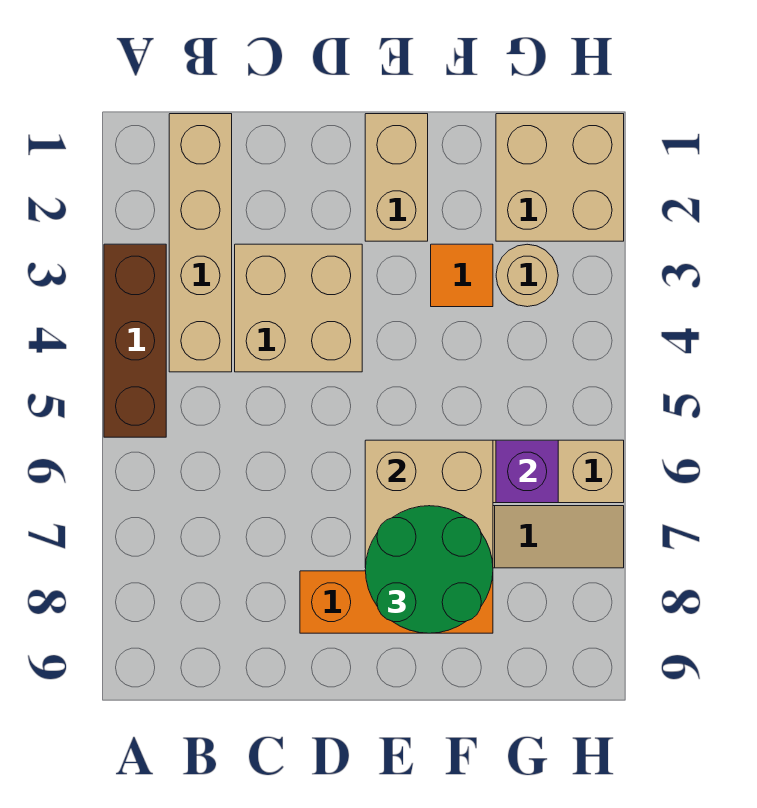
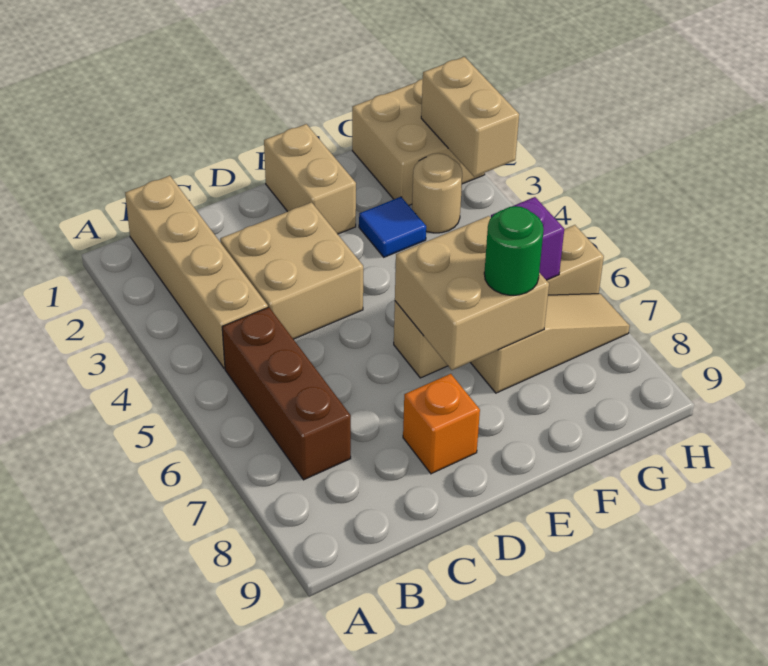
brown 1x3 brick [104,244,166,437] -> brown 1x3 brick moved to [222,307,351,480]
orange 1x3 brick [300,571,493,633] -> orange 1x1 brick [403,374,480,474]
green 2x2 round brick [365,506,493,633] -> green 1x1 round brick [484,206,544,295]
orange 1x1 tile [431,244,493,307] -> blue 1x1 tile [359,197,426,257]
none -> tan 1x2 brick [421,57,519,177]

